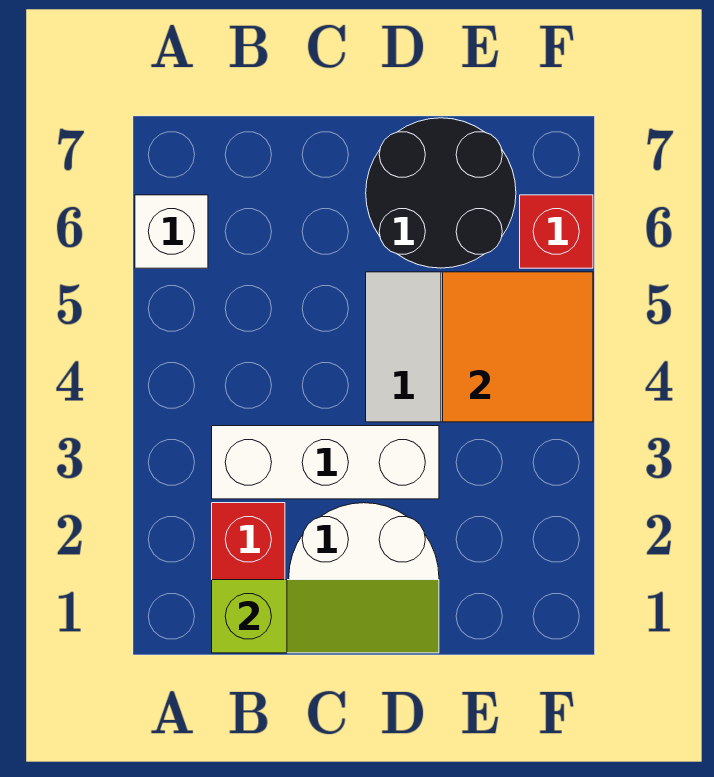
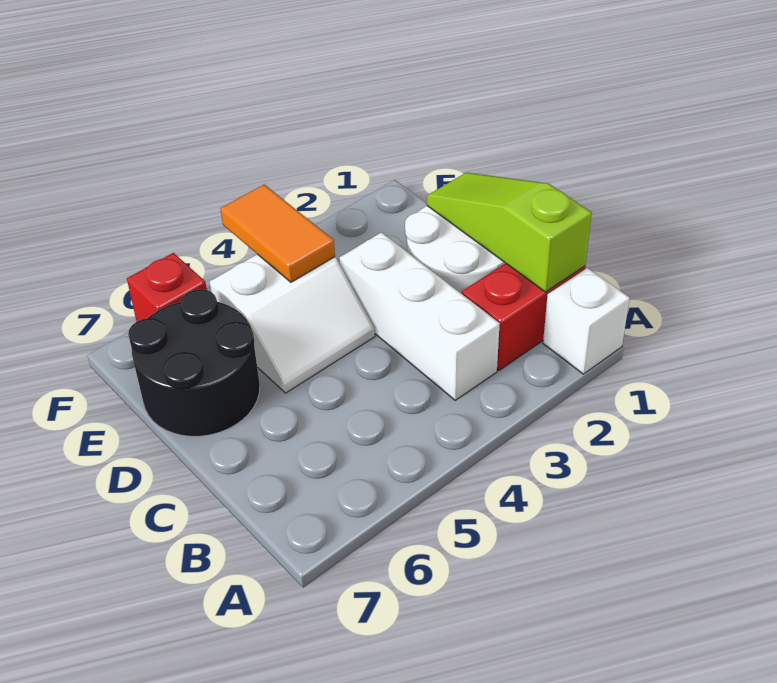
white 1x1 brick [135,195,208,268] -> white 1x1 brick moved to [543,268,630,374]
orange 2x2 tile [443,272,593,422] -> orange 1x2 tile [220,185,335,282]

